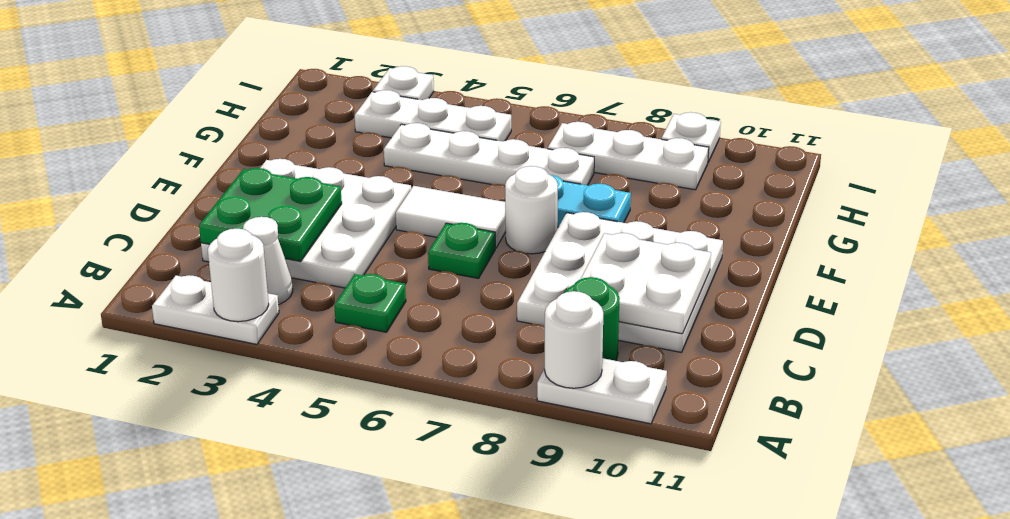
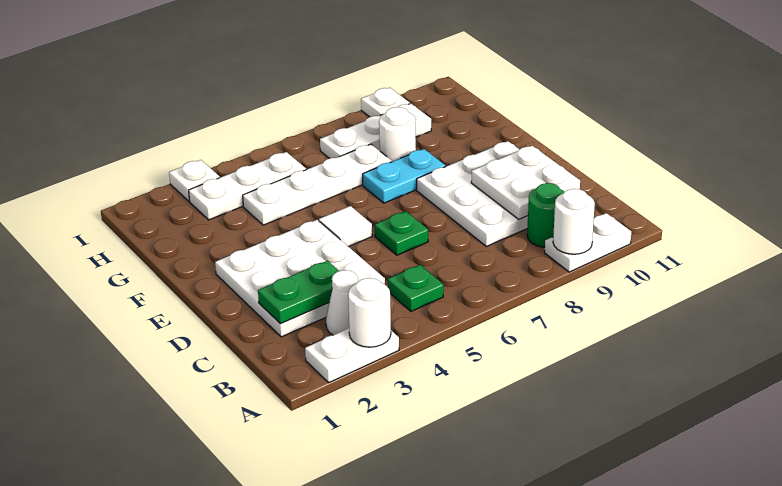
green 2x2 plate [199,168,342,262] -> green 1x2 plate [258,261,339,324]
white 1x2 tile [396,186,506,248] -> white 1x1 tile [319,206,372,247]
white 1x1 round brick [505,166,558,254] -> white 1x1 round brick moved to [379,107,416,162]

